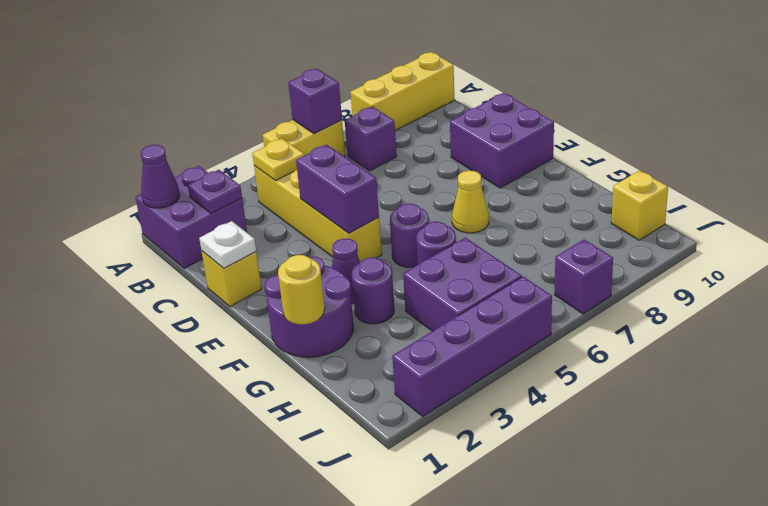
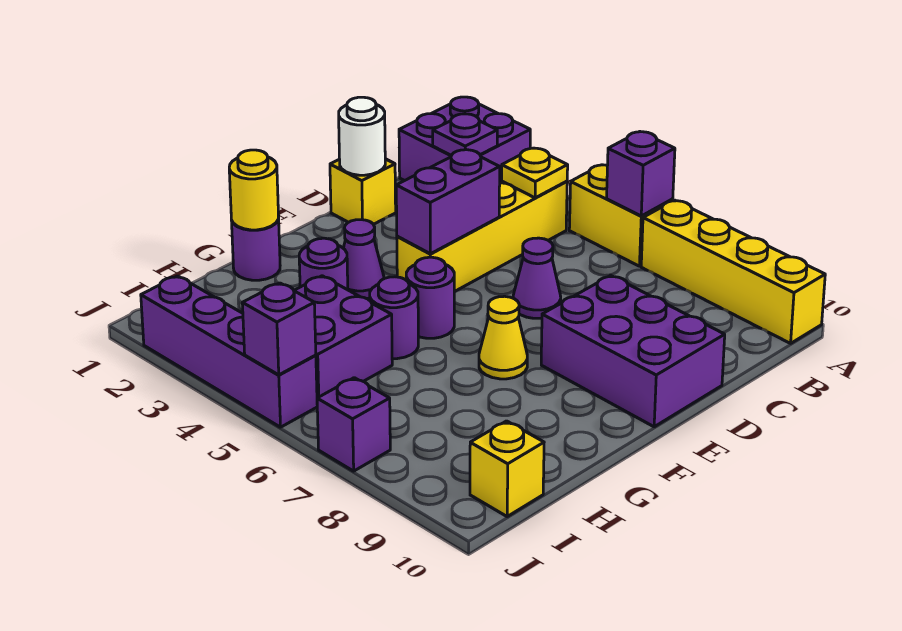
purple 1x1 cone [141,145,180,208] -> purple 1x1 cone moved to [513,238,561,318]
yellow 1x3 brick [351,52,455,131] -> yellow 1x4 brick [641,200,825,343]
purple 1x1 brick [345,107,397,171] -> purple 1x1 brick moved to [242,283,316,375]
white 1x1 plate [199,221,256,268] -> white 1x1 round brick [339,97,385,175]
purple 2x2 brick [450,93,554,188] -> purple 2x3 brick [541,275,725,427]
purple 2x2 round brick [264,257,354,357] -> purple 1x1 round brick [232,217,280,280]

